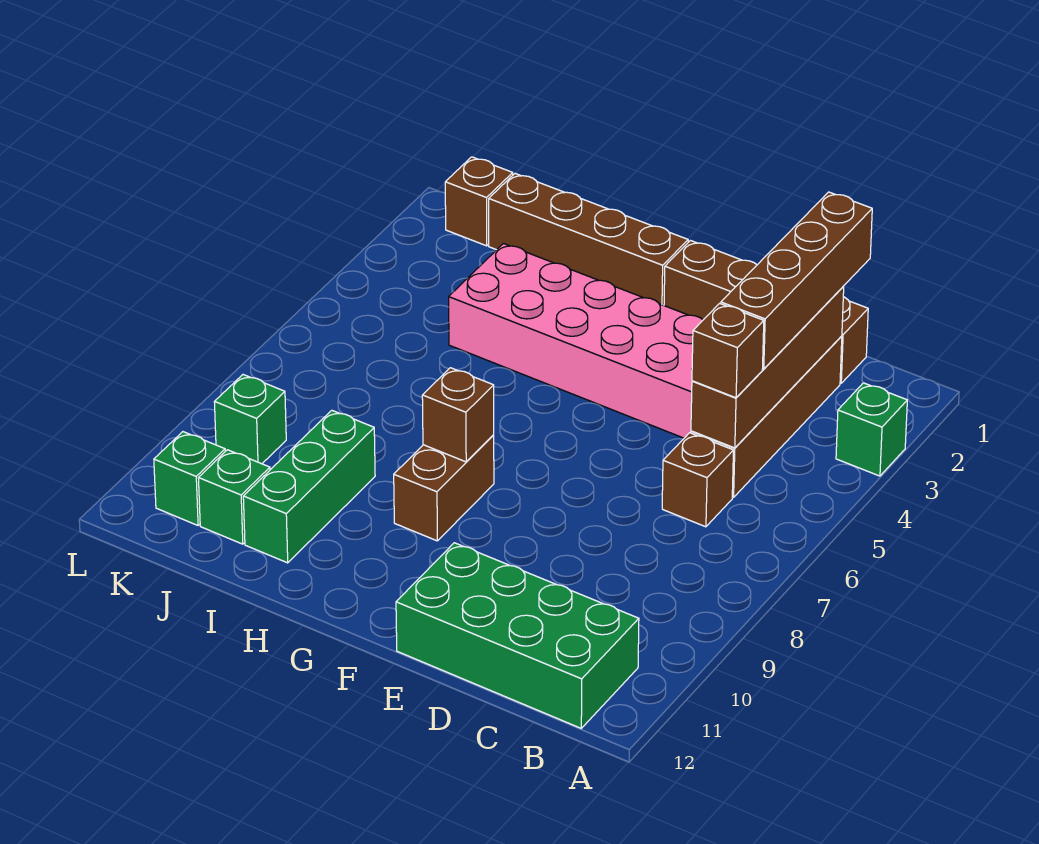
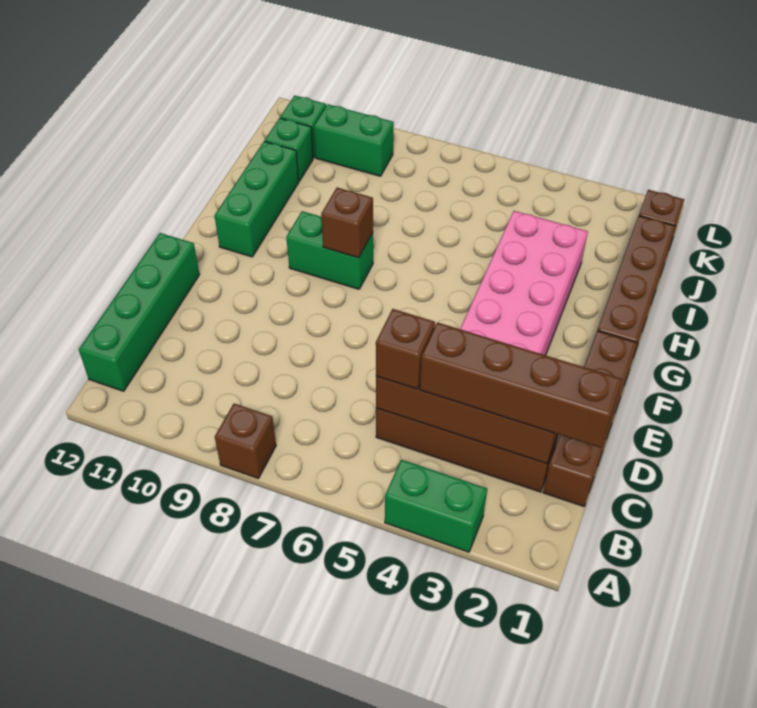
green 1x1 brick [836,383,907,476] -> green 1x2 brick [385,460,487,552]
green 2x4 brick [396,543,639,728] -> green 1x4 brick [79,233,200,391]
brown 1x1 brick [662,433,733,527] -> brown 1x1 brick moved to [215,404,276,478]
brown 1x2 brick [394,435,494,541] -> green 1x2 brick [286,211,373,289]
green 1x3 brick [243,410,375,563] -> green 1x3 brick turned to [214,141,299,257]
green 1x1 brick [214,375,286,464] -> green 1x2 brick [314,104,394,176]

